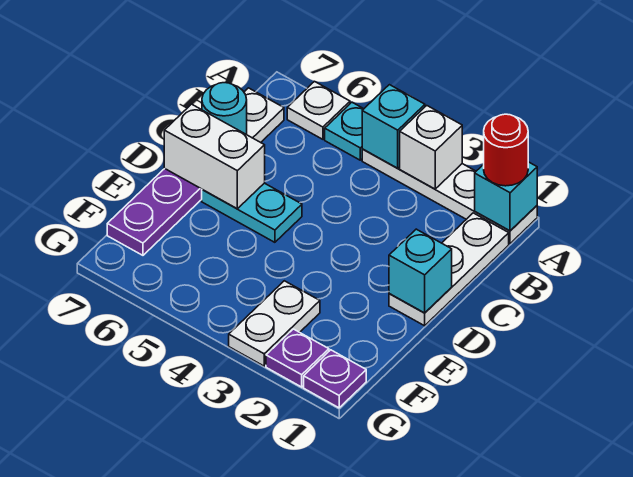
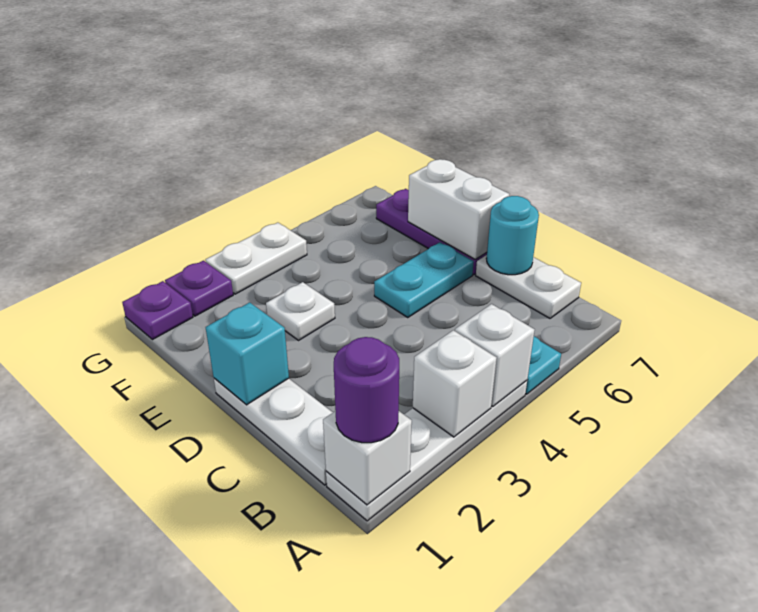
cyan 1x1 brick [475,162,537,231] -> white 1x1 brick [323,411,412,505]
red 1x1 round brick [484,114,528,186] -> purple 1x1 round brick [334,337,399,443]
cyan 1x1 brick [362,85,425,168] -> white 1x1 brick [455,304,535,406]
white 1x1 plate [287,82,350,139] -> white 1x1 plate moved to [266,282,335,340]
white 1x2 brick [164,104,265,209] -> white 1x2 brick turned to [408,159,509,259]
white 1x2 plate [229,281,320,366] -> white 1x2 plate turned to [205,223,307,294]

